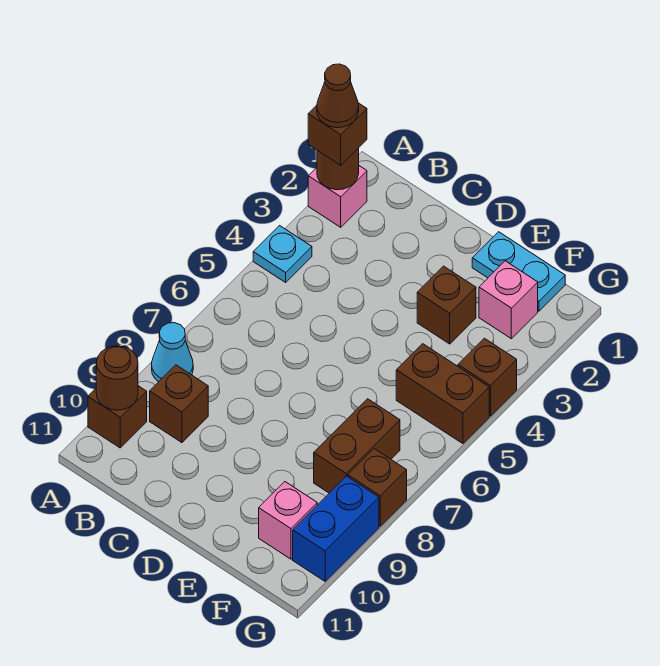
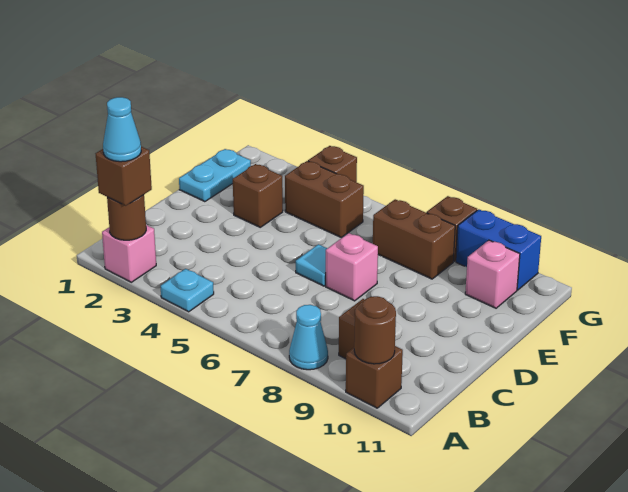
brown 1x1 cone [317,64,359,128] -> cyan 1x1 cone [103,97,141,162]
none -> cyan 1x1 tile [296,244,327,286]
pink 1x1 brick [479,261,538,339] -> pink 1x1 brick moved to [326,233,378,301]
brown 1x2 brick [396,344,489,444] -> brown 1x2 brick turned to [285,161,364,237]

